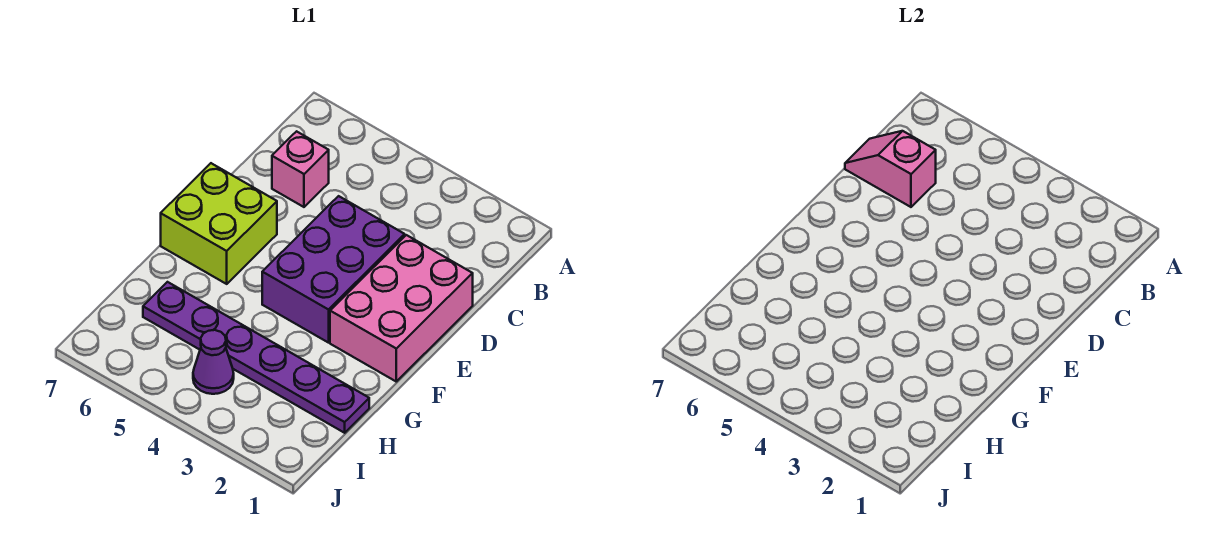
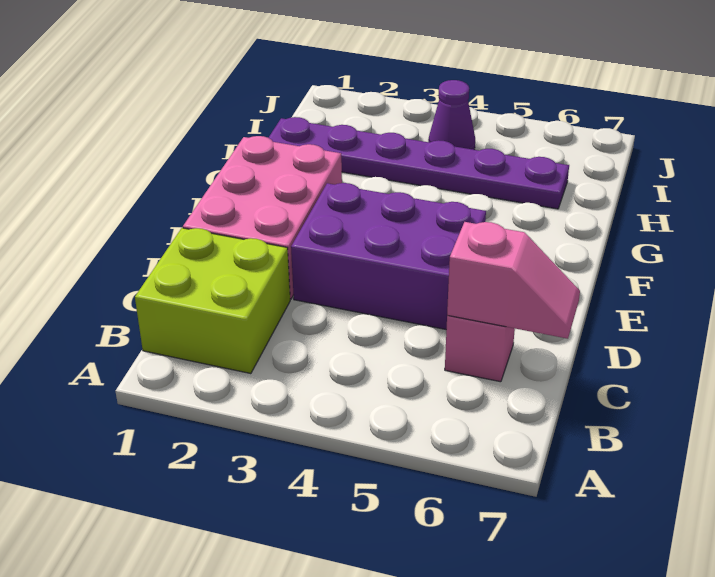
purple 2x3 brick [262,196,405,343] -> purple 2x3 brick turned to [291,183,486,329]
lime 2x2 brick [161,163,277,284] -> lime 2x2 brick moved to [135,228,290,374]

